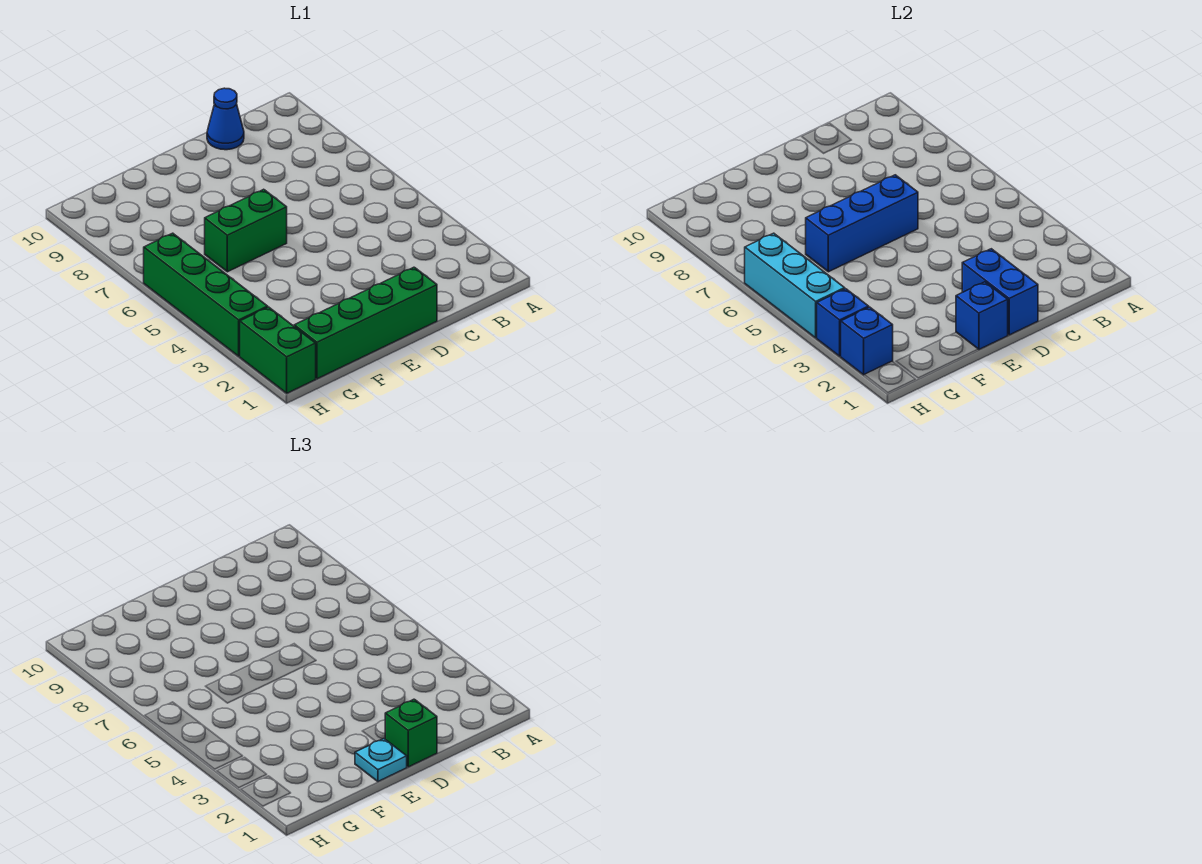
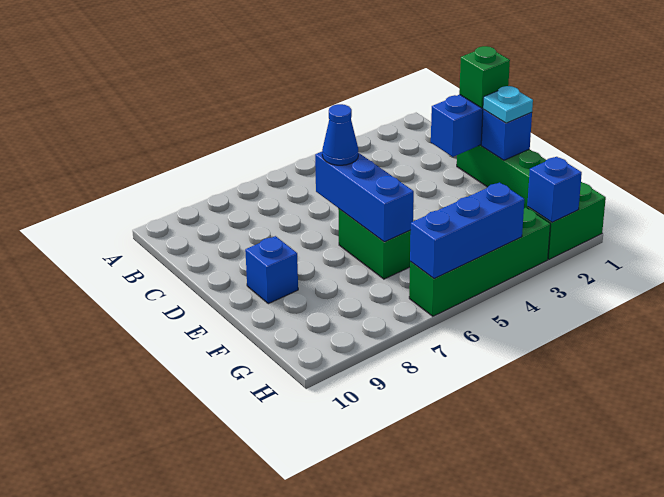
blue 1x1 cone [207,88,244,150] -> blue 1x1 cone moved to [322,104,358,165]
blue 1x1 brick [816,289,869,356] -> blue 1x1 brick moved to [245,236,298,304]
cyan 1x3 brick [745,233,845,338] -> blue 1x3 brick [410,182,524,279]

